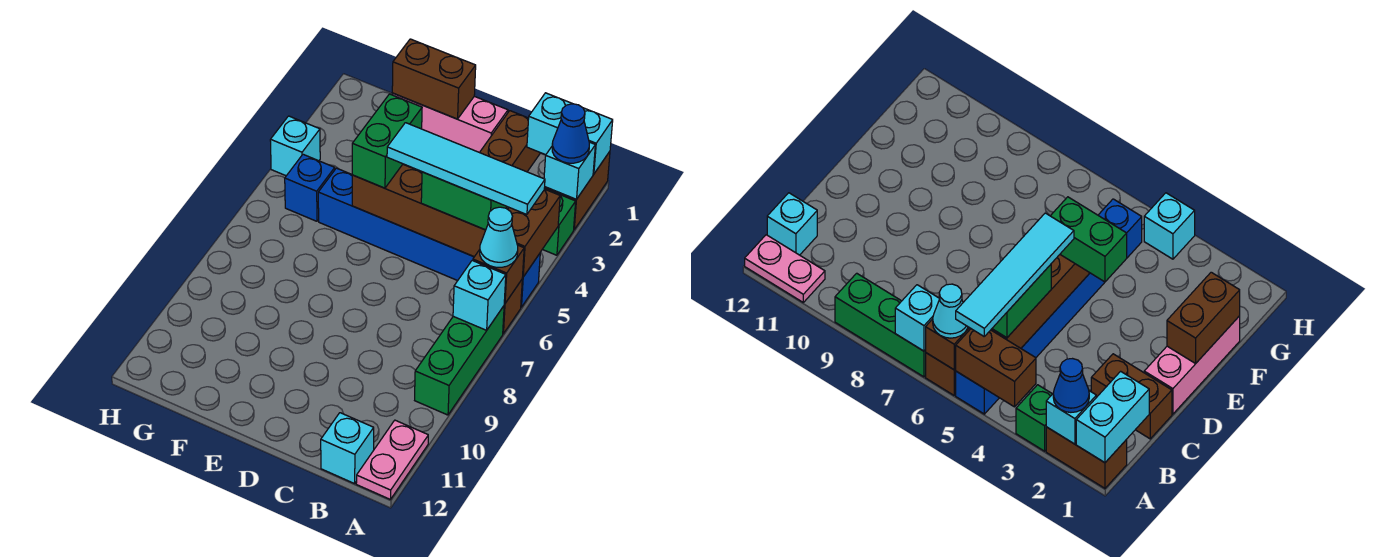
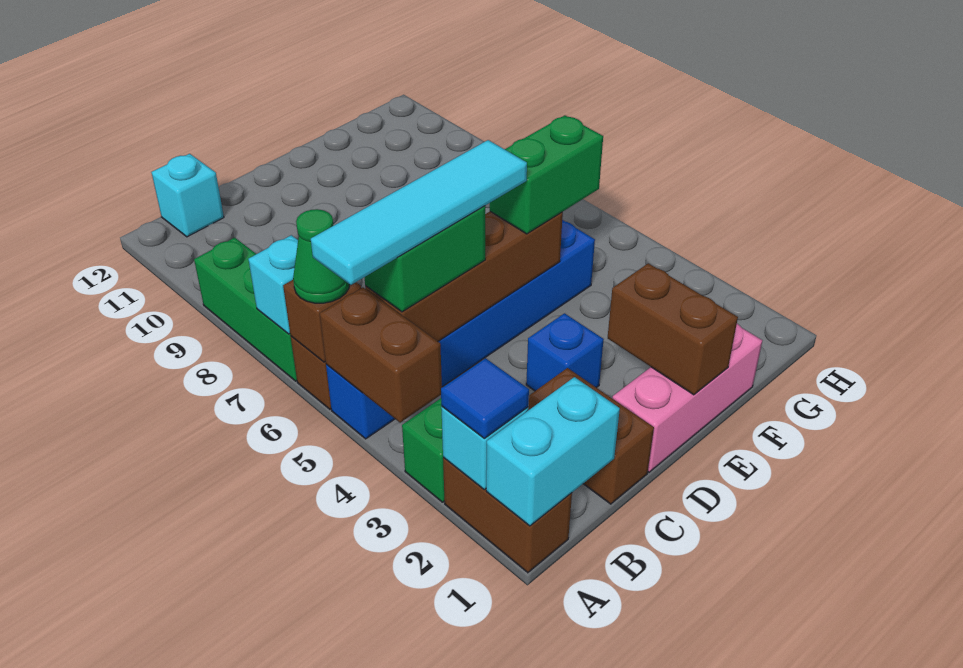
blue 1x1 cone [552,104,589,163] -> blue 1x1 tile [441,358,529,438]
cyan 1x1 cone [480,207,518,267] -> green 1x1 cone [293,209,350,303]
pink 1x2 plate [356,420,428,500] -> none
brown 1x2 brick [392,39,476,119] -> brown 1x2 brick turned to [608,263,738,395]
green 1x2 brick [352,94,422,188] -> green 1x2 brick turned to [490,115,603,234]
blue 1x1 brick [285,154,335,221] -> blue 1x1 brick moved to [526,313,604,391]
cyan 1x1 brick [270,116,320,176] -> none

